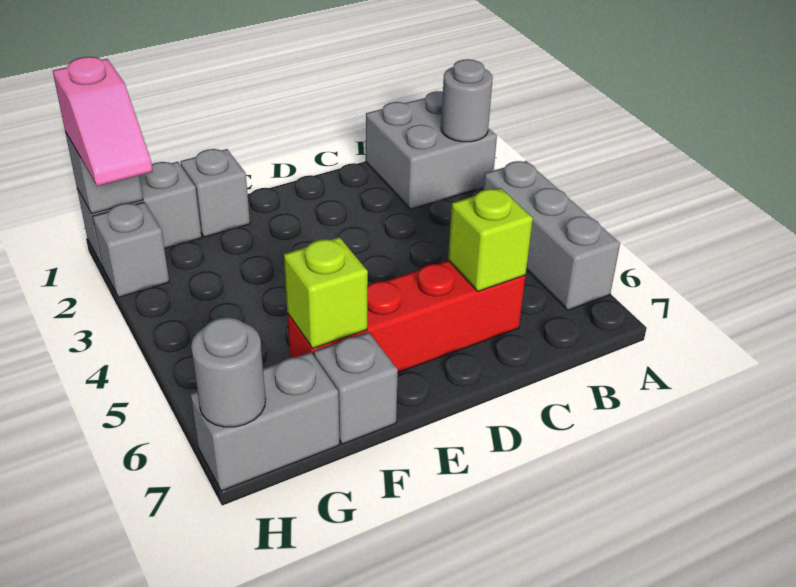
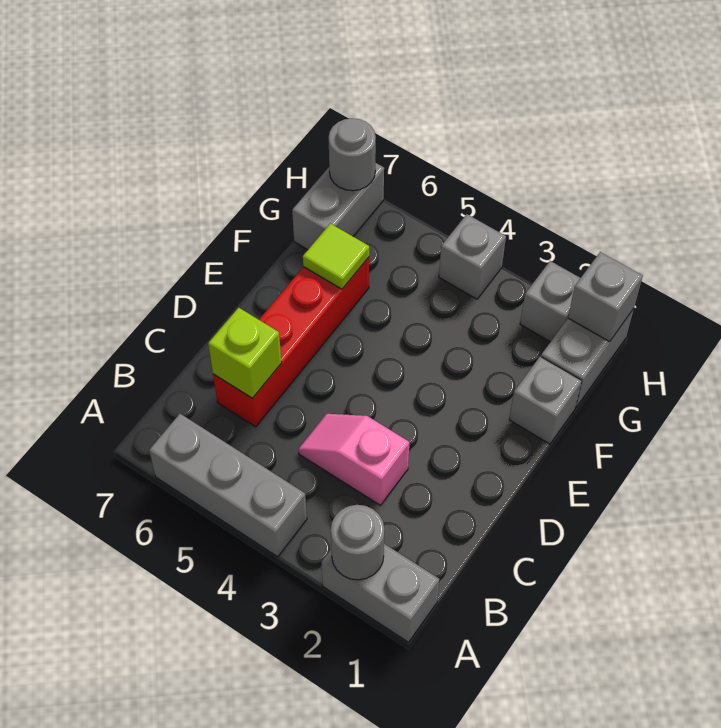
grey 2x2 brick [366,91,497,209] -> grey 1x2 brick [321,544,439,642]
lime 1x1 brick [284,237,368,348] -> lime 1x1 tile [303,224,369,289]
grey 1x1 brick [314,332,398,444] -> grey 1x1 brick moved to [439,214,506,299]
pink 1x2 slope [53,57,153,186] -> pink 1x2 slope moved to [298,414,410,505]

